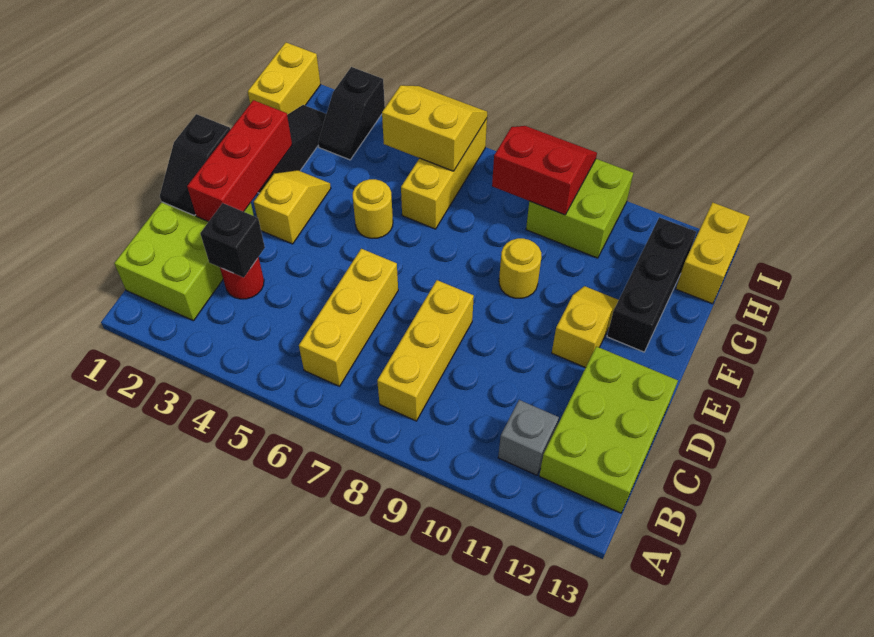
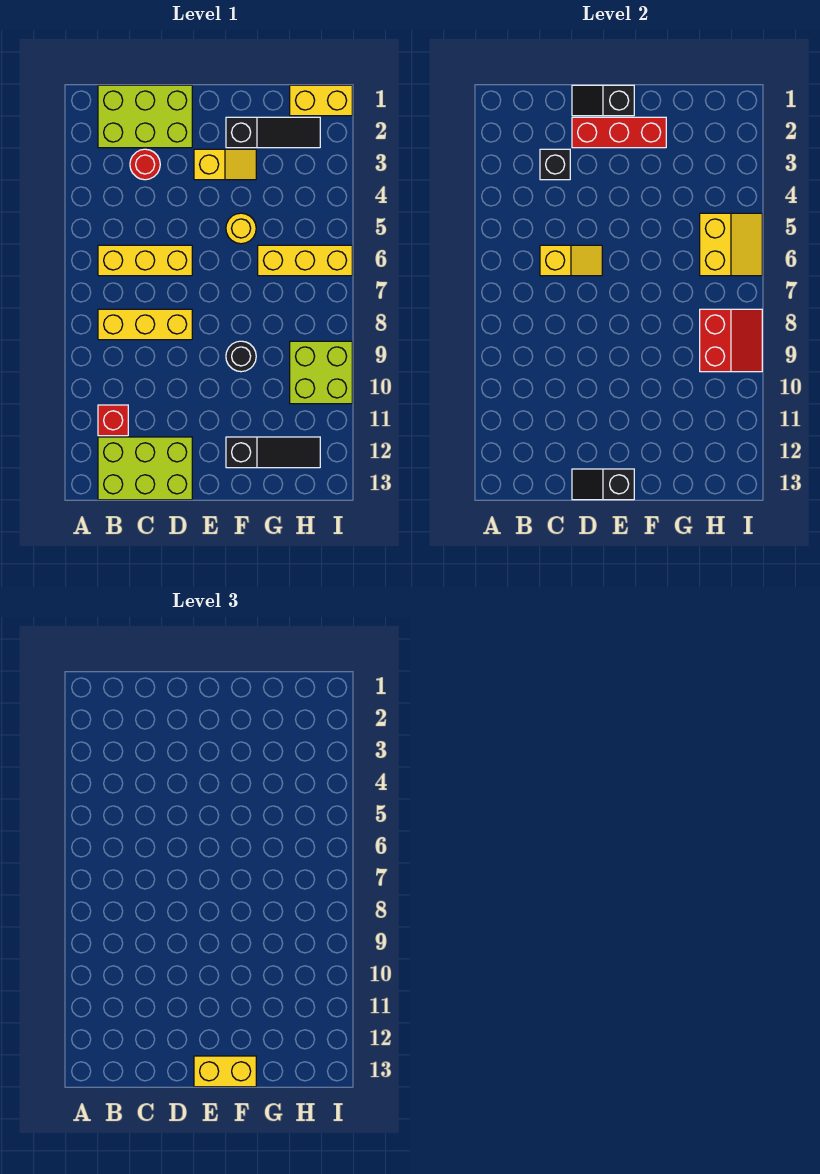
grey 1x1 brick [498,400,559,475] -> red 1x1 brick [98,405,128,436]
yellow 1x2 slope [552,286,618,368] -> yellow 1x2 slope moved to [540,245,602,276]
yellow 1x1 round brick [499,238,541,298] -> black 1x1 round brick [226,341,256,372]
black 1x3 brick [607,217,696,352] -> black 1x3 slope [226,437,320,468]
black 1x2 slope [318,67,385,160] -> black 1x2 slope moved to [572,469,634,500]
yellow 1x2 brick [676,202,750,304] -> yellow 1x2 brick moved to [194,1056,256,1087]

